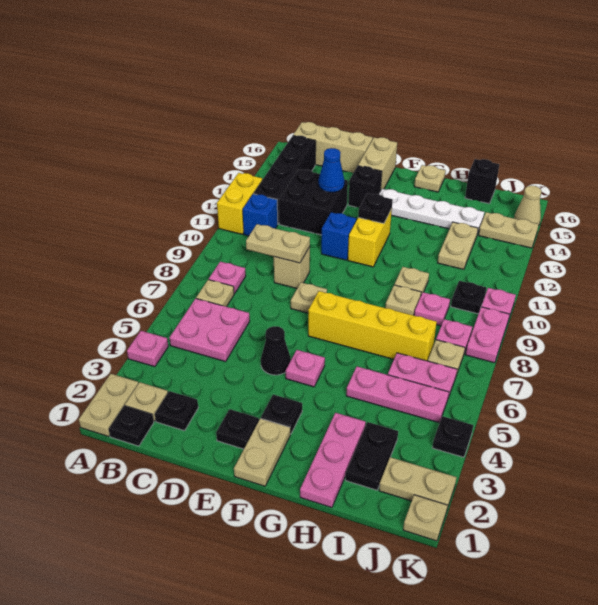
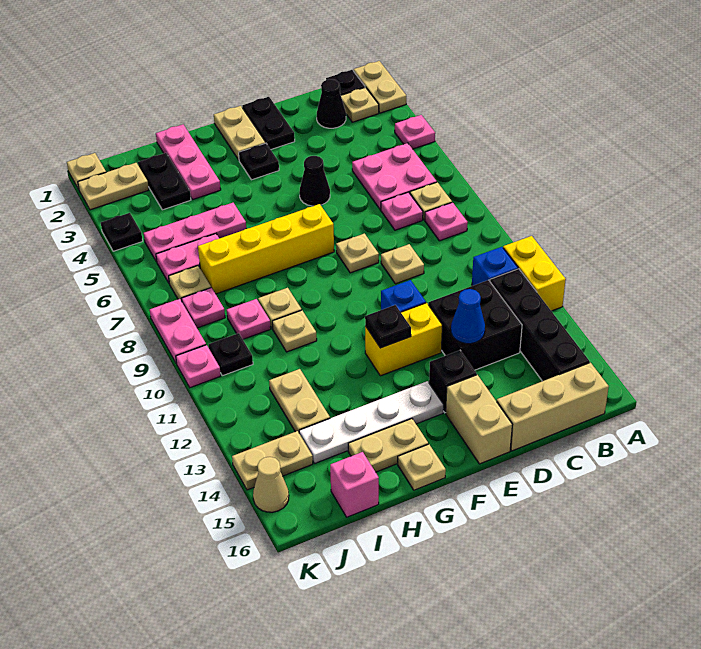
black 1x1 plate [155,391,198,431] -> black 1x1 cone [317,79,346,128]
tan 1x2 plate [246,224,310,263] -> tan 1x2 plate moved to [348,419,428,472]
tan 1x1 brick [274,247,310,288] -> tan 1x1 plate [381,244,424,284]
black 1x1 plate [216,409,259,449] -> black 1x2 plate [242,97,295,149]
pink 1x1 plate [286,350,325,387] -> pink 1x1 plate moved to [381,192,423,230]
yellow 1x2 brick [348,209,392,267] -> yellow 1x2 brick turned to [365,303,442,376]
black 1x1 brick [465,159,499,204] -> pink 1x1 brick [330,452,379,517]

